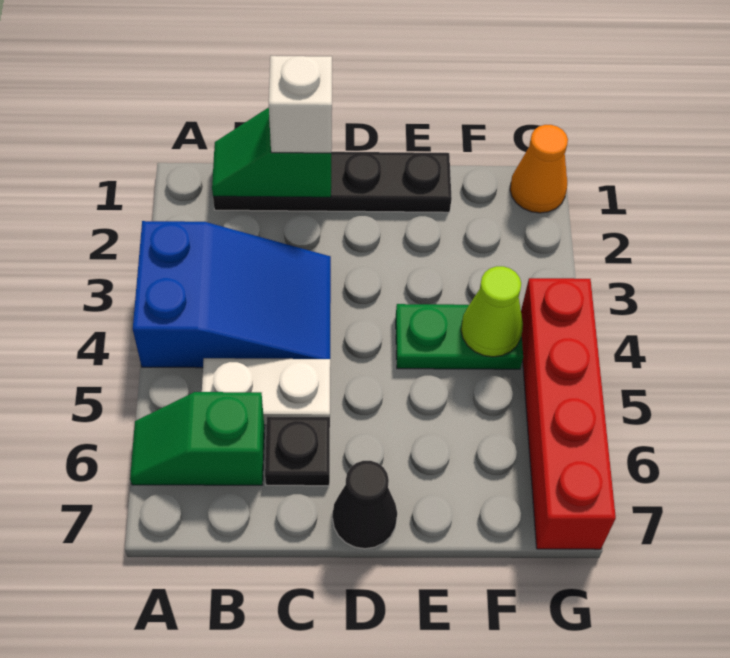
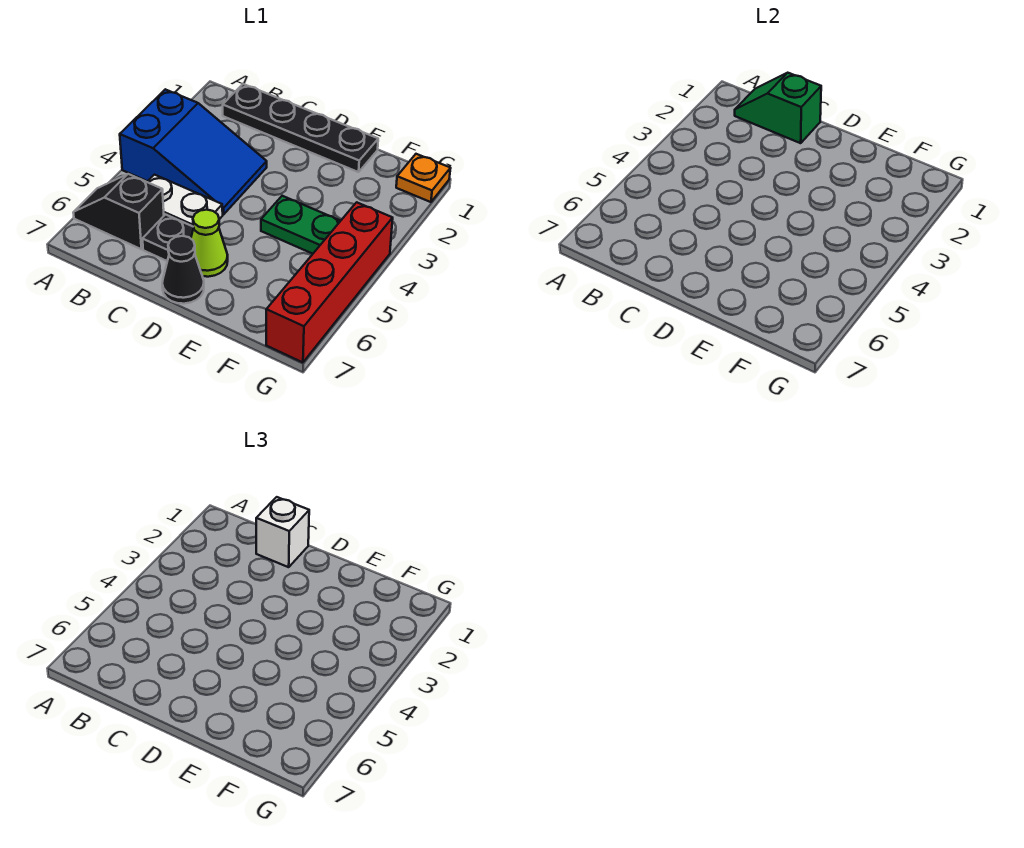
green 1x2 slope [130,392,265,485] -> black 1x2 slope [73,174,164,249]
lime 1x1 cone [461,266,523,357] -> lime 1x1 cone moved to [191,210,228,277]
orange 1x1 cone [510,125,568,213] -> orange 1x1 plate [396,154,451,202]

